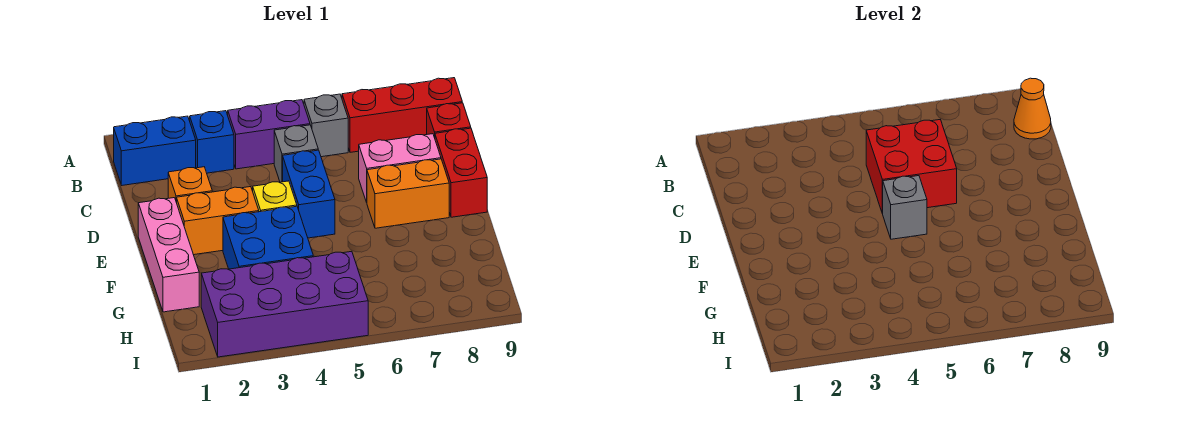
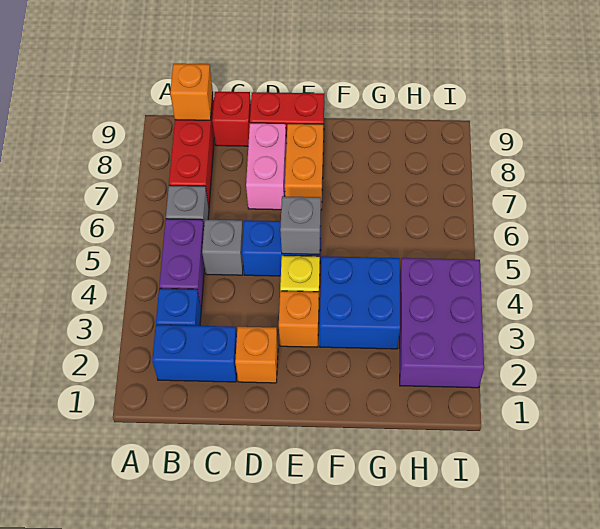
blue 1x2 brick [114,116,196,185] -> blue 1x2 brick turned to [152,325,237,382]
orange 1x1 cone [1014,78,1051,139] -> orange 1x1 brick [170,64,213,120]
red 2x2 brick [866,120,957,214] -> none
pink 1x3 brick [138,198,199,312] -> none
orange 1x2 brick [177,187,259,255] -> orange 1x1 brick [279,291,319,347]
purple 2x4 brick [201,251,368,357] -> purple 2x3 brick [399,258,484,388]

